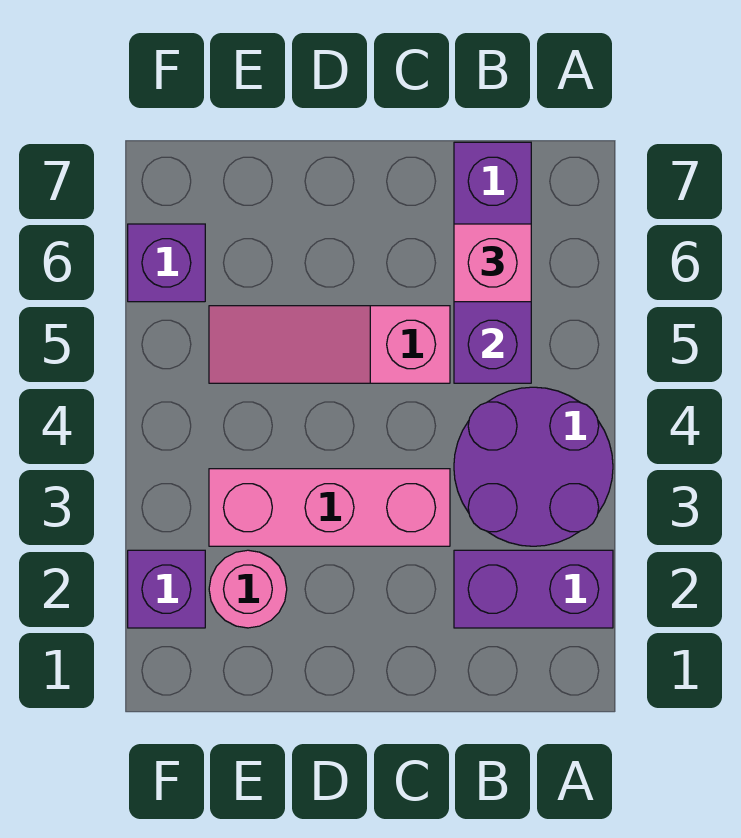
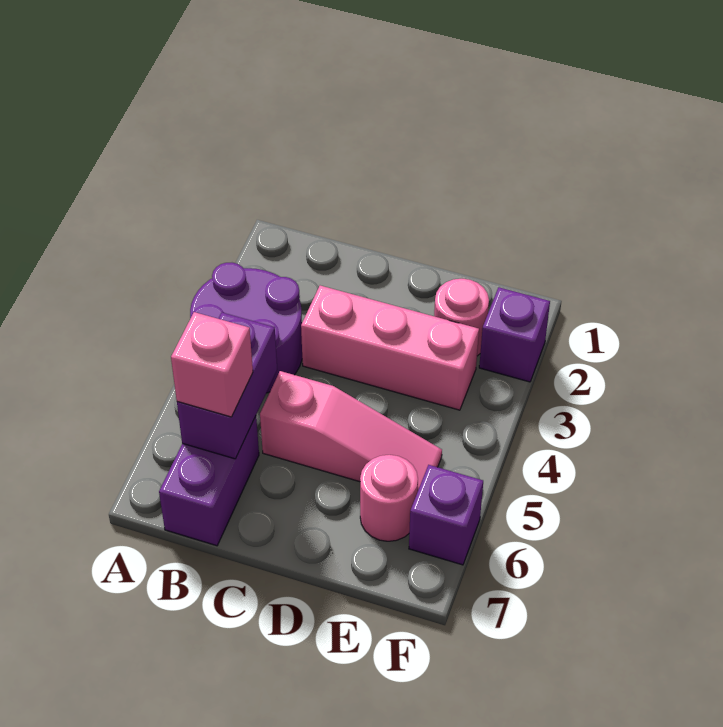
purple 1x2 brick [454,550,613,628] -> none
none -> pink 1x1 round brick [360,455,418,541]

